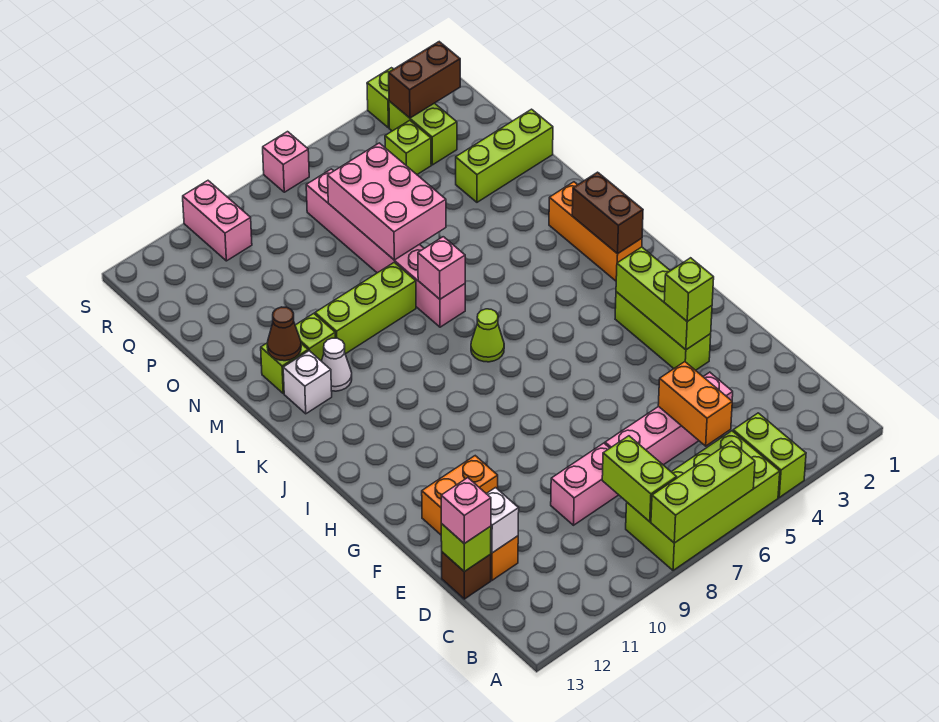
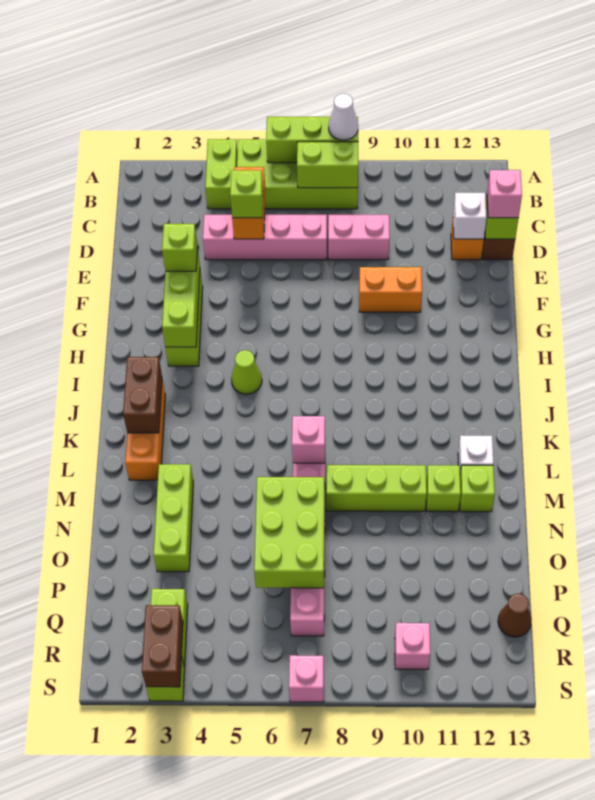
lime 1x2 brick [602,436,677,522] -> lime 1x2 brick turned to [297,142,358,188]
orange 1x2 brick [422,456,498,535] -> orange 1x2 brick moved to [359,267,422,312]
lime 1x1 cone [471,309,504,362] -> lime 1x1 cone moved to [231,350,262,394]
white 1x1 cone [322,338,352,391] -> white 1x1 cone moved to [329,94,358,140]
brown 1x1 cone [267,307,301,361] -> brown 1x1 cone moved to [498,594,532,637]
pink 2x3 brick [328,143,446,260] -> lime 2x3 brick [254,477,325,588]
lime 1x3 brick [456,109,553,202] -> lime 1x3 brick turned to [154,464,193,572]
lime 1x1 brick [385,120,431,174] -> lime 1x1 brick moved to [230,170,263,218]
brown 1x2 brick [389,42,460,118] -> brown 1x2 brick turned to [142,605,183,687]
pink 1x2 brick [183,181,252,261] -> pink 1x1 brick [395,623,430,669]

